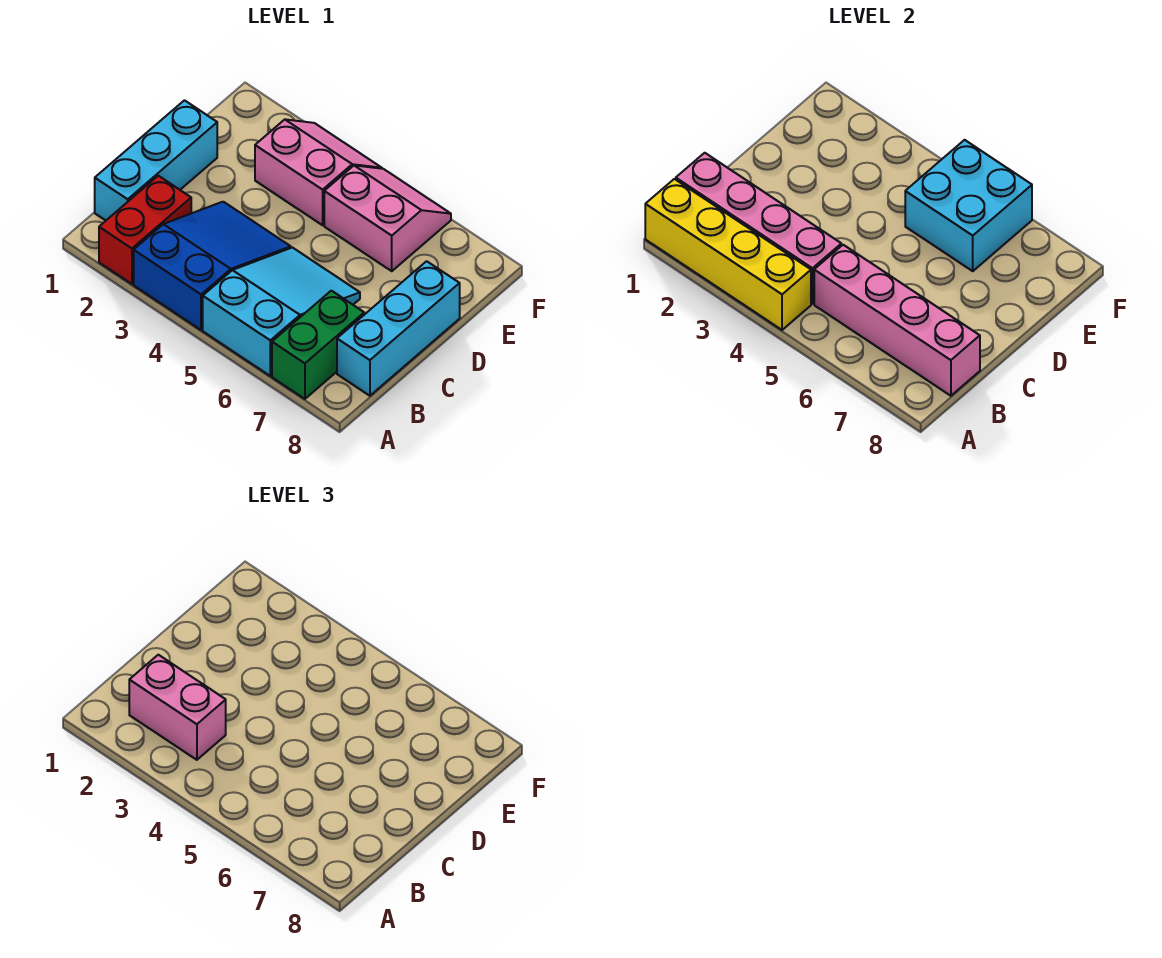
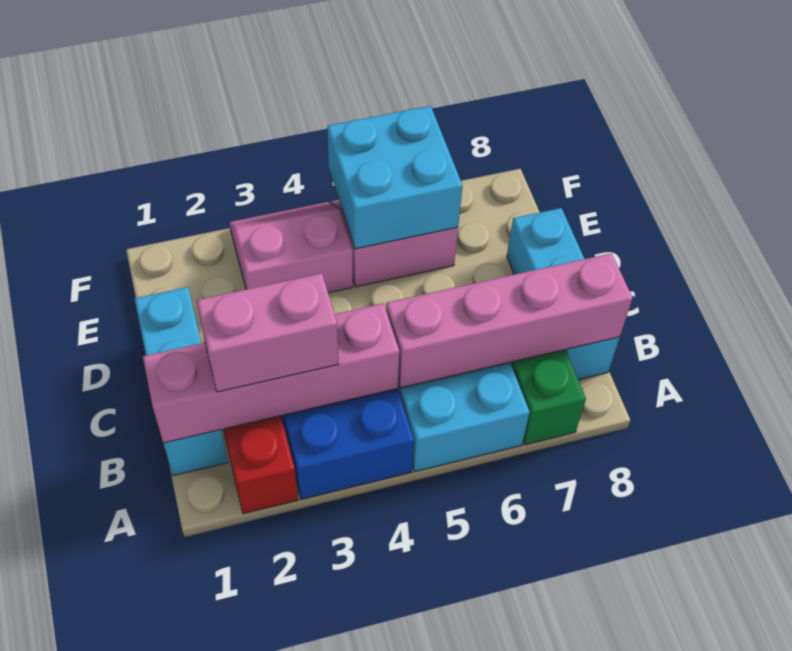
yellow 1x4 brick [645,179,811,330] -> none

